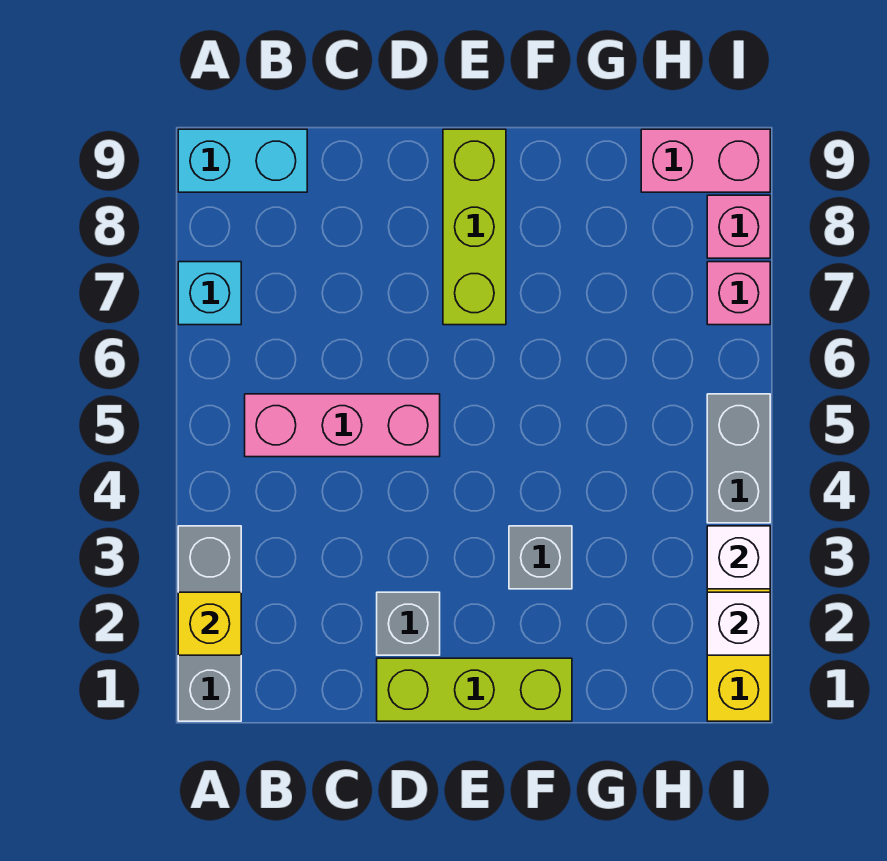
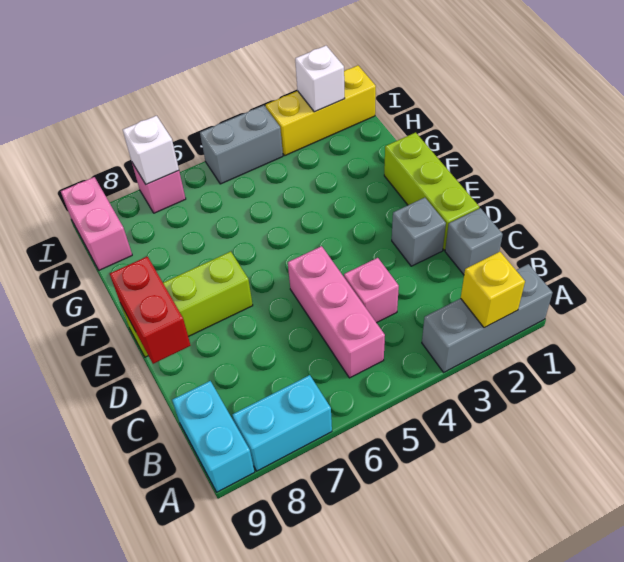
cyan 1x1 brick [178,262,241,325] -> cyan 1x2 brick [232,375,332,471]
none -> red 1x2 brick [110,257,191,364]
grey 1x1 brick [509,526,572,589] -> grey 1x1 brick moved to [445,208,503,275]
white 1x1 brick [707,526,770,589] -> white 1x1 brick moved to [123,116,179,184]
pink 1x1 brick [707,195,770,258] -> pink 1x1 brick moved to [344,258,399,323]

